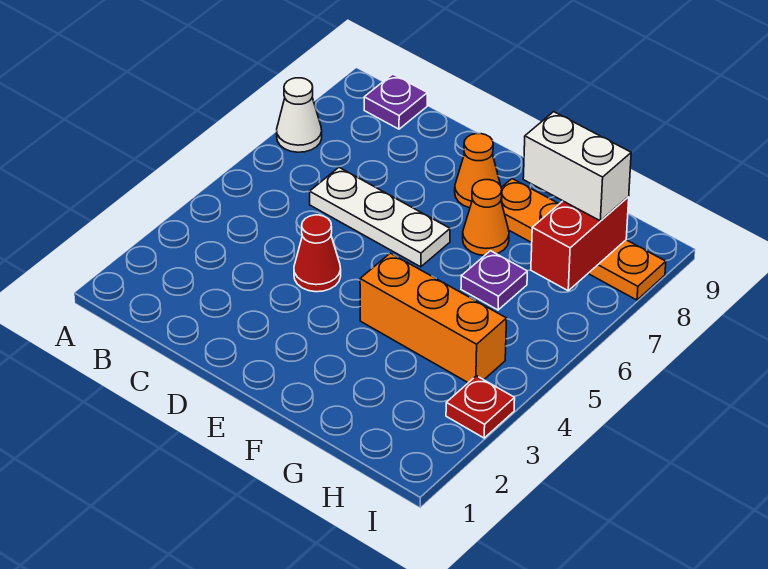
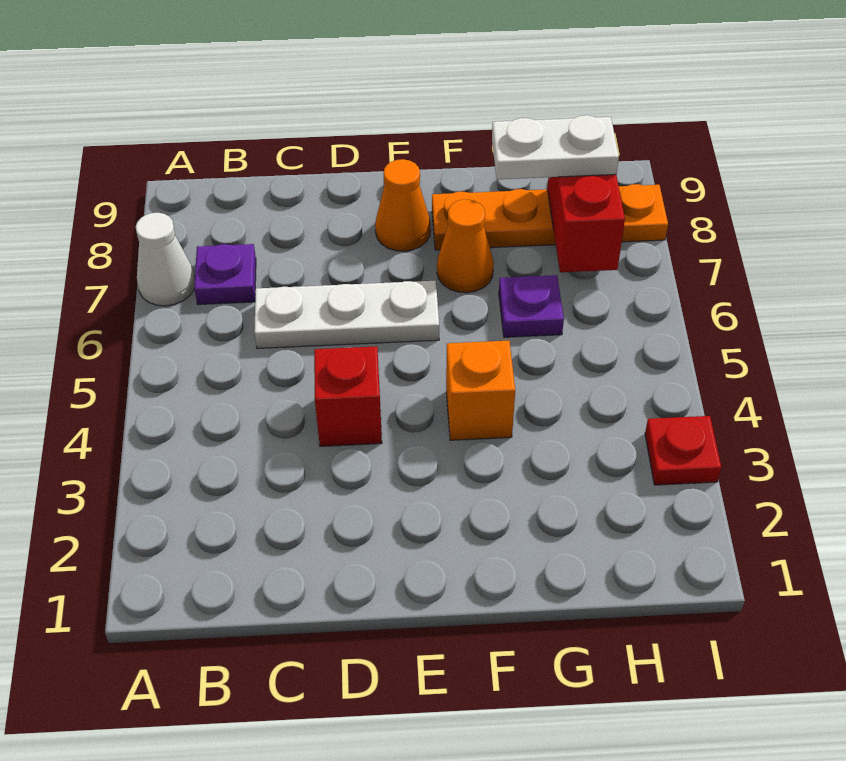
purple 1x1 plate [364,74,427,129] -> purple 1x1 plate moved to [194,244,256,305]
red 1x1 cone [294,215,341,292] -> red 1x1 brick [314,346,382,446]
orange 1x3 brick [360,253,507,383] -> orange 1x1 brick [446,341,515,440]
white 1x2 brick [523,112,631,221] -> white 1x2 plate [492,115,619,179]

